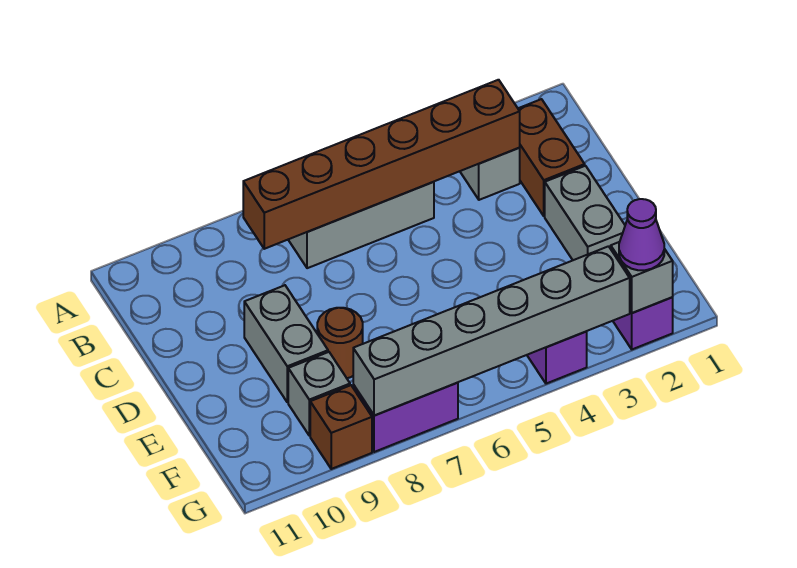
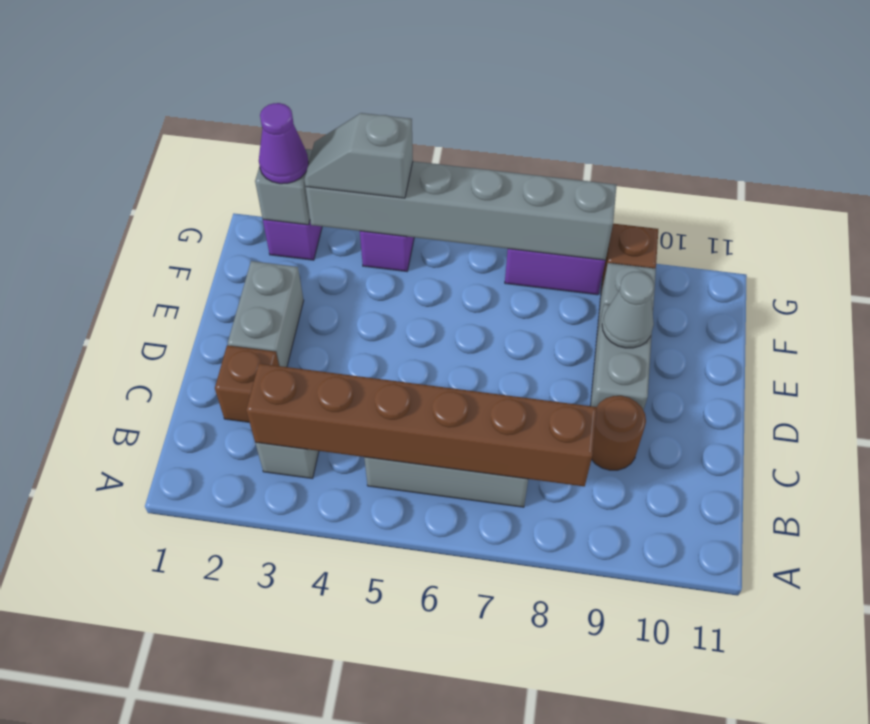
brown 1x2 brick [518,99,585,216] -> brown 1x1 brick [215,345,279,422]
brown 1x1 round brick [317,308,363,378] -> brown 1x1 round brick moved to [591,396,646,470]
none -> grey 1x1 cone [602,272,654,348]
none -> grey 1x2 slope [304,113,413,198]

